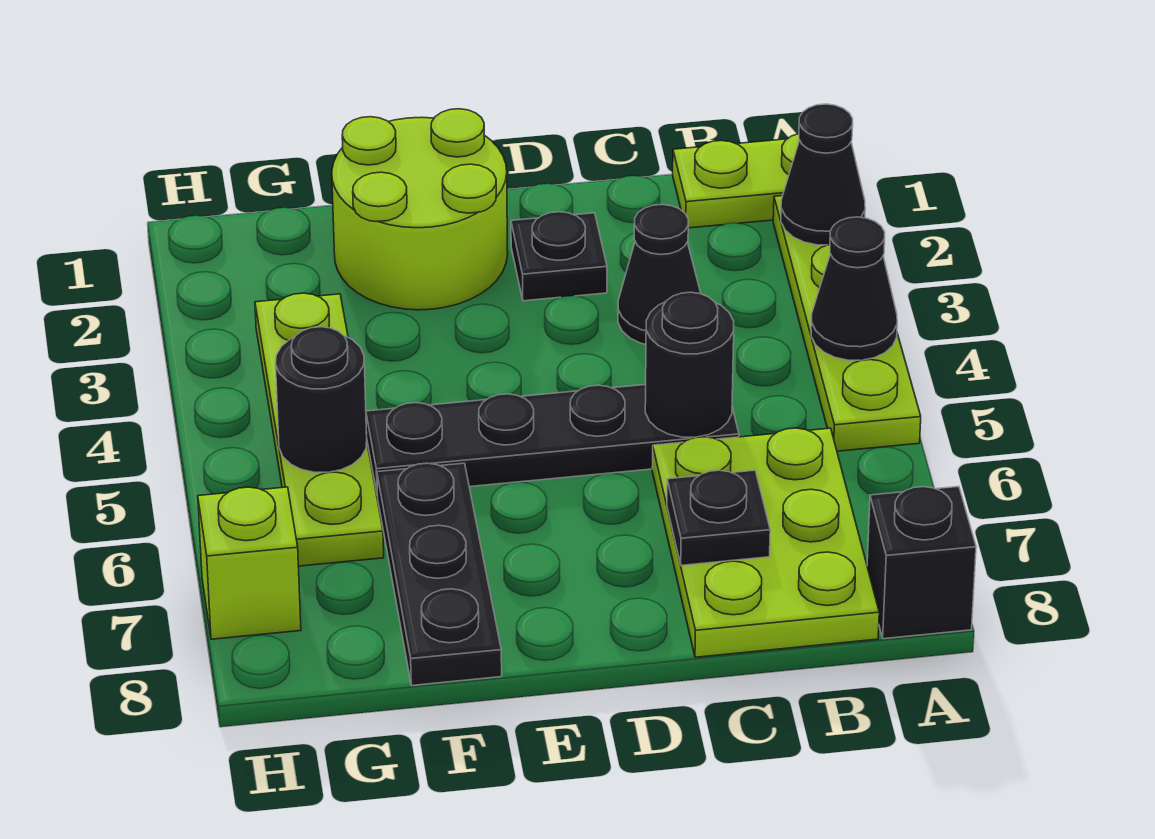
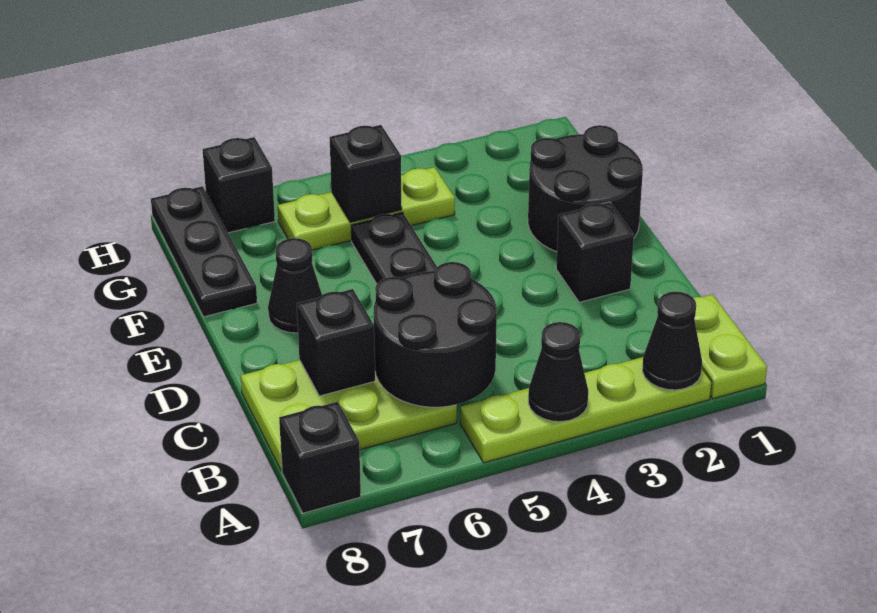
black 1x1 cone [618,204,701,344] -> black 1x1 cone moved to [268,238,322,333]
black 1x1 round brick [645,292,734,437] -> black 2x2 round brick [373,262,497,407]
black 1x1 plate [667,470,770,565] -> black 1x1 brick [297,289,375,396]
black 1x1 plate [511,212,607,301] -> black 1x1 brick [556,202,634,302]
lime 2x2 round brick [332,109,508,310] -> black 2x2 round brick [528,125,643,252]
black 1x3 plate [377,463,502,686] -> black 1x3 plate turned to [151,186,257,317]
lime 1x4 plate [255,293,384,566] -> lime 1x3 plate [278,167,455,250]
black 1x1 round brick [276,327,367,472] -> black 1x1 brick [330,125,402,222]
lime 1x1 brick [198,487,301,639] -> black 1x1 brick [203,137,275,233]

